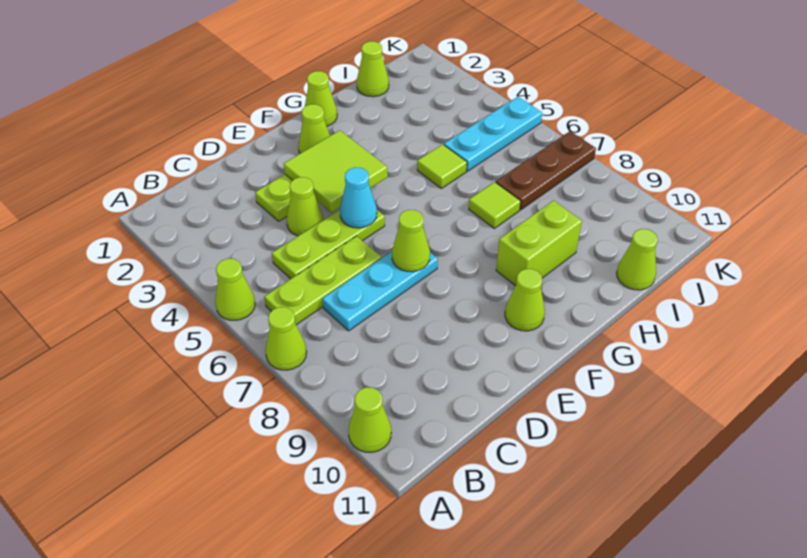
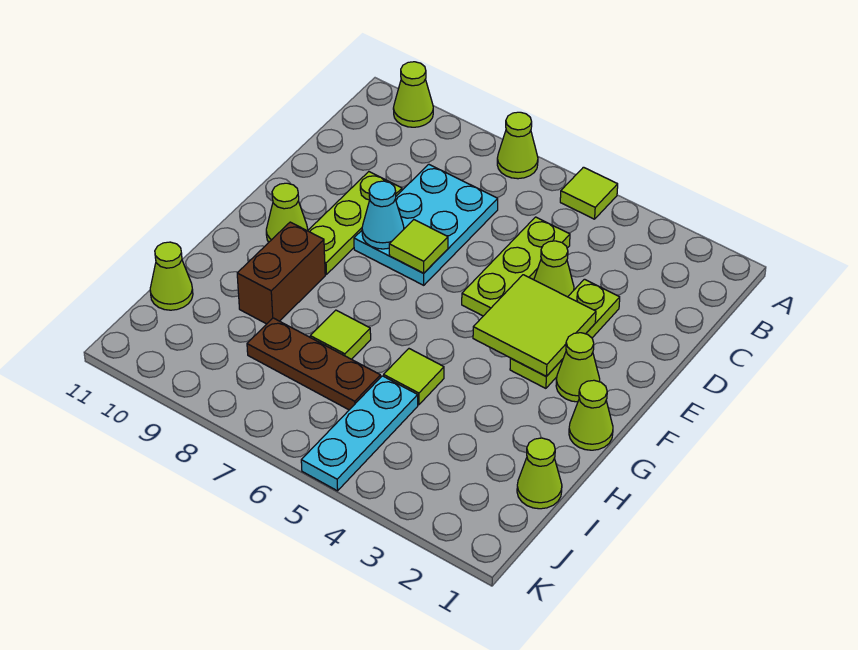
lime 1x1 cone [215,259,255,320] -> lime 1x1 tile [560,167,618,219]
lime 1x3 plate [264,236,381,325] -> lime 1x3 plate moved to [308,172,402,274]
cyan 1x3 plate [323,252,438,331] -> cyan 2x3 plate [354,164,498,285]
cyan 1x1 cone [340,167,377,228] -> cyan 1x1 cone moved to [362,181,404,249]
lime 1x1 cone [392,210,430,272] -> lime 1x1 tile [389,220,448,273]
lime 1x2 brick [496,200,582,286] -> brown 1x2 brick [237,222,325,324]
brown 1x3 plate [496,131,596,210] -> brown 1x3 plate turned to [247,318,381,410]

